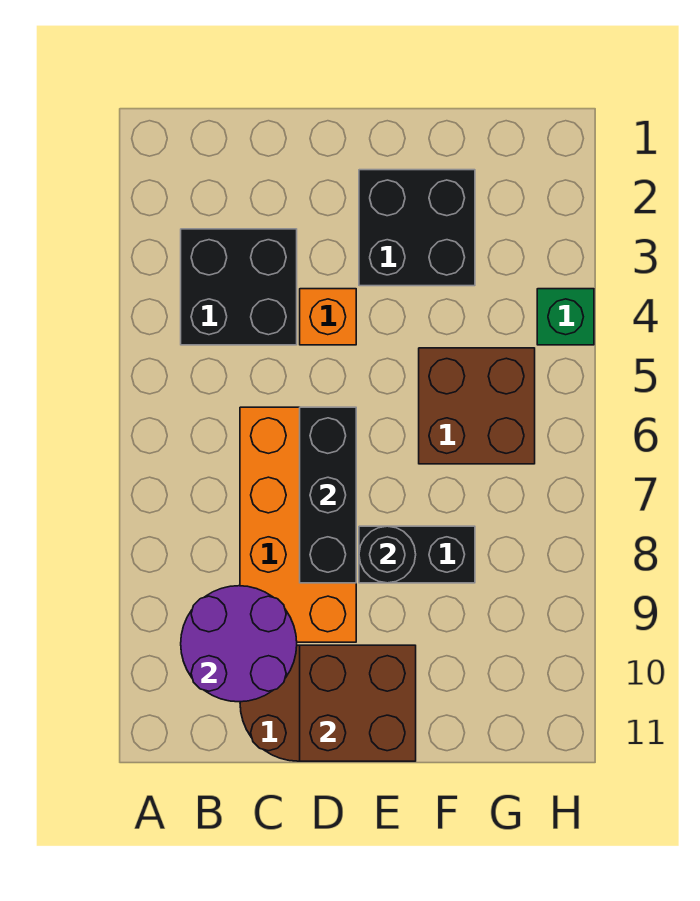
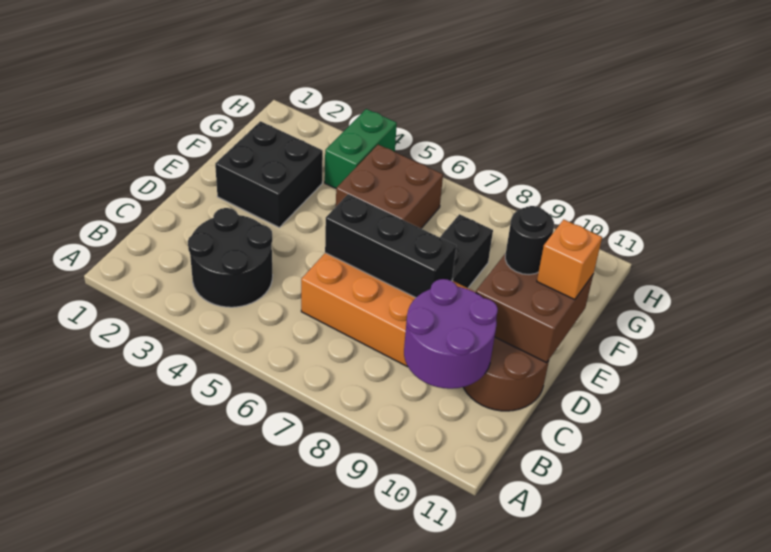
black 2x2 brick [181,229,297,345] -> black 2x2 round brick [188,208,273,307]
orange 1x1 brick [300,289,356,345] -> orange 1x1 brick moved to [537,220,602,300]
black 1x1 round brick [359,526,416,583] -> black 1x1 round brick moved to [505,206,554,274]
green 1x1 brick [537,289,594,345] -> green 1x2 brick [325,109,397,188]

